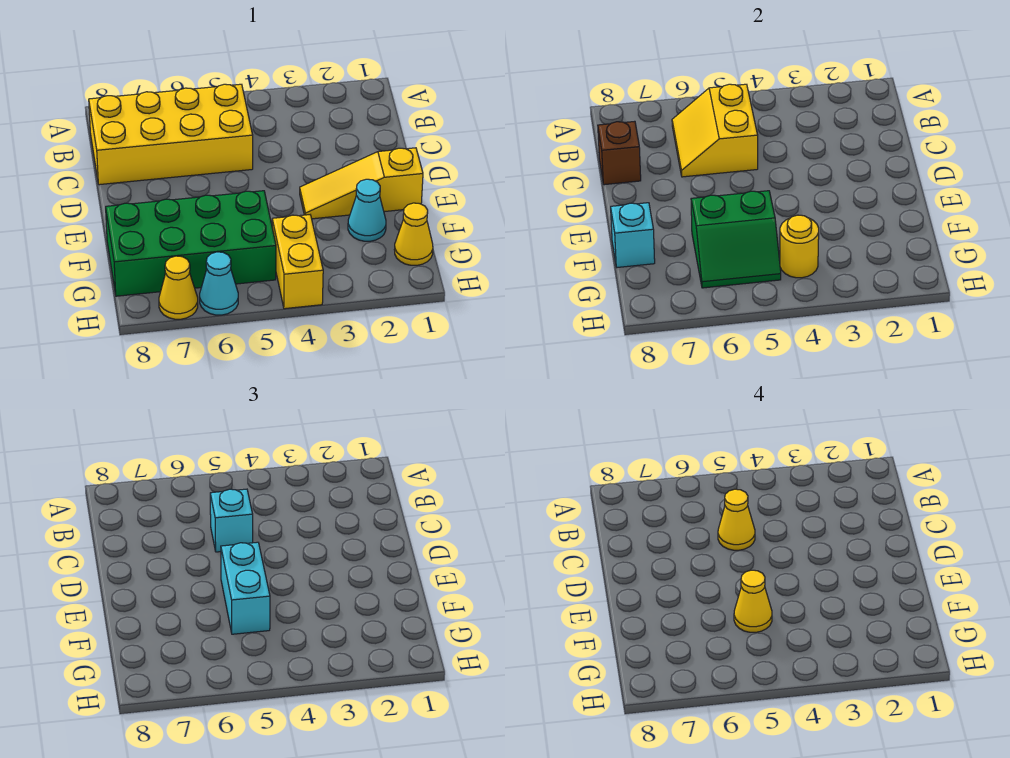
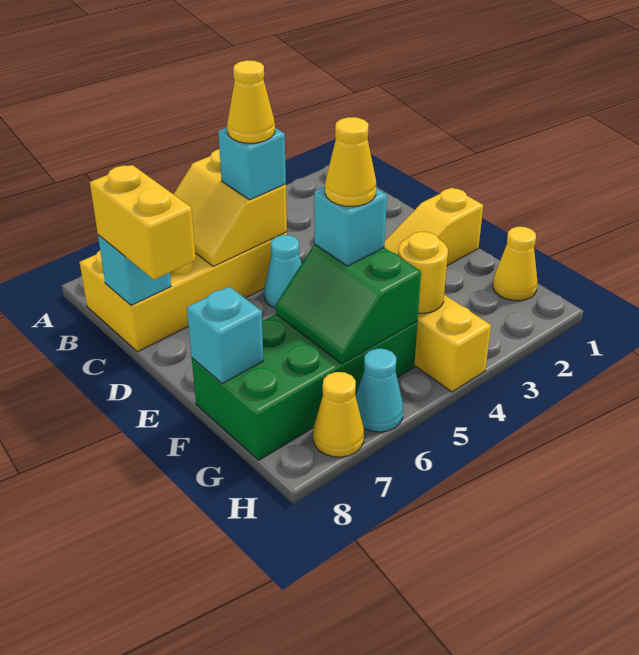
brown 1x1 brick [598,121,641,185] -> cyan 1x1 brick [98,235,171,305]
none -> yellow 1x2 brick [90,165,196,280]
cyan 1x2 brick [221,542,270,634] -> cyan 1x1 brick [314,187,387,266]
cyan 1x1 cone [348,179,386,241] -> cyan 1x1 cone moved to [264,235,302,308]
green 2x2 slope [691,191,781,288] -> green 2x2 slope turned to [275,244,421,364]

